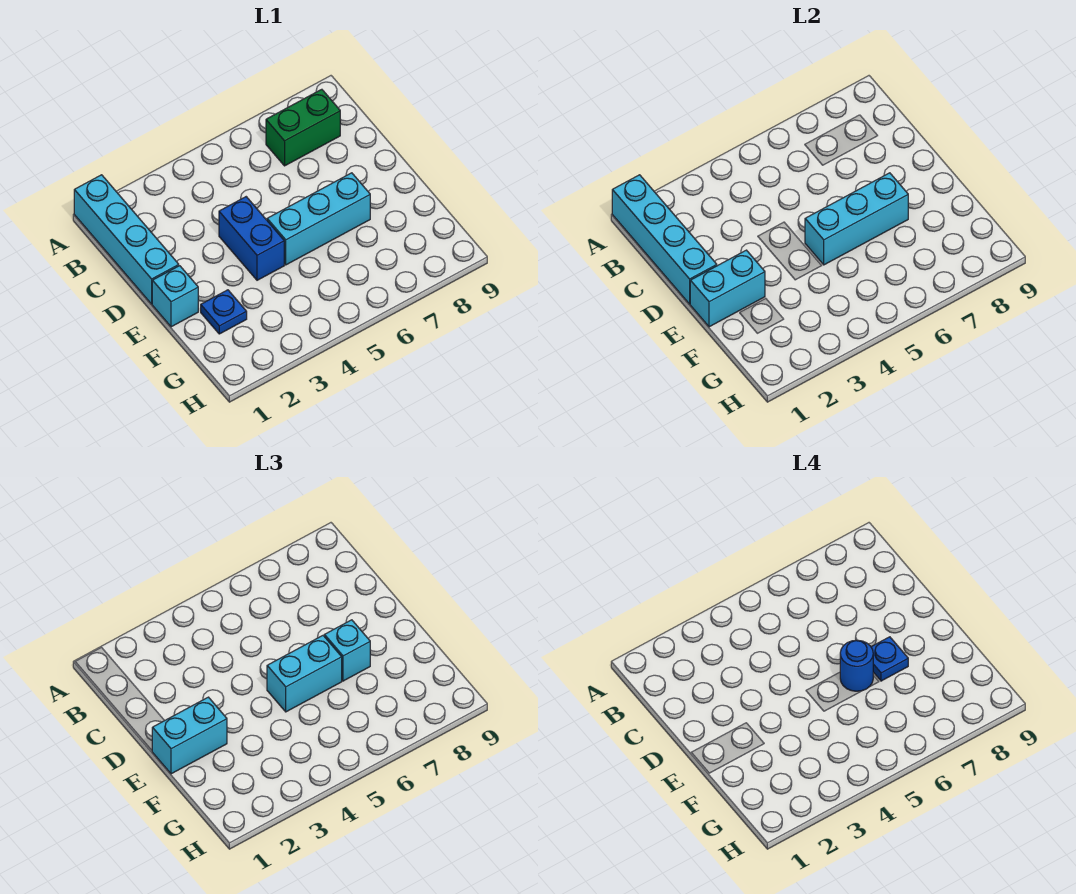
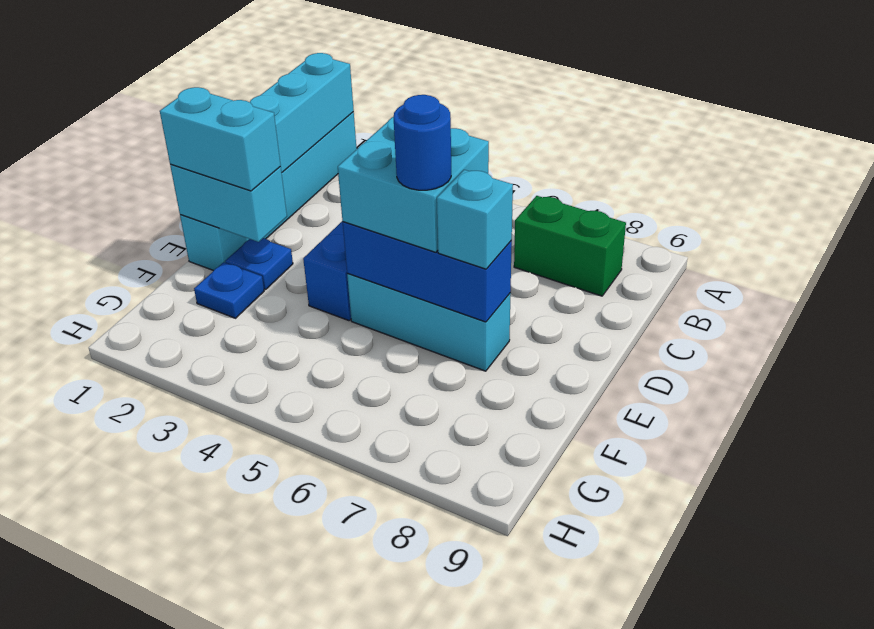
cyan 1x3 brick [805,173,908,265] -> blue 1x3 brick [343,222,512,322]
cyan 1x2 brick [267,636,342,712] -> cyan 2x2 brick [338,117,489,252]
blue 1x1 plate [871,637,908,681] -> blue 1x1 plate moved to [225,238,293,290]

